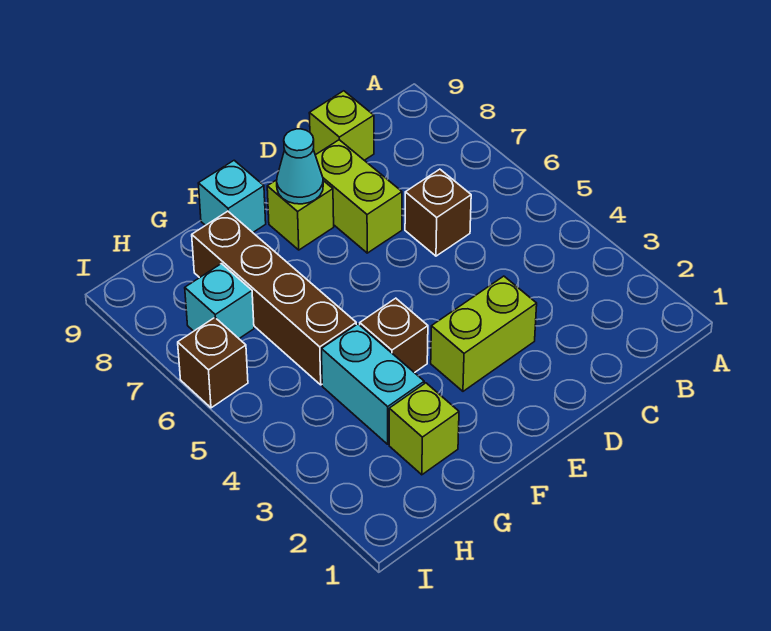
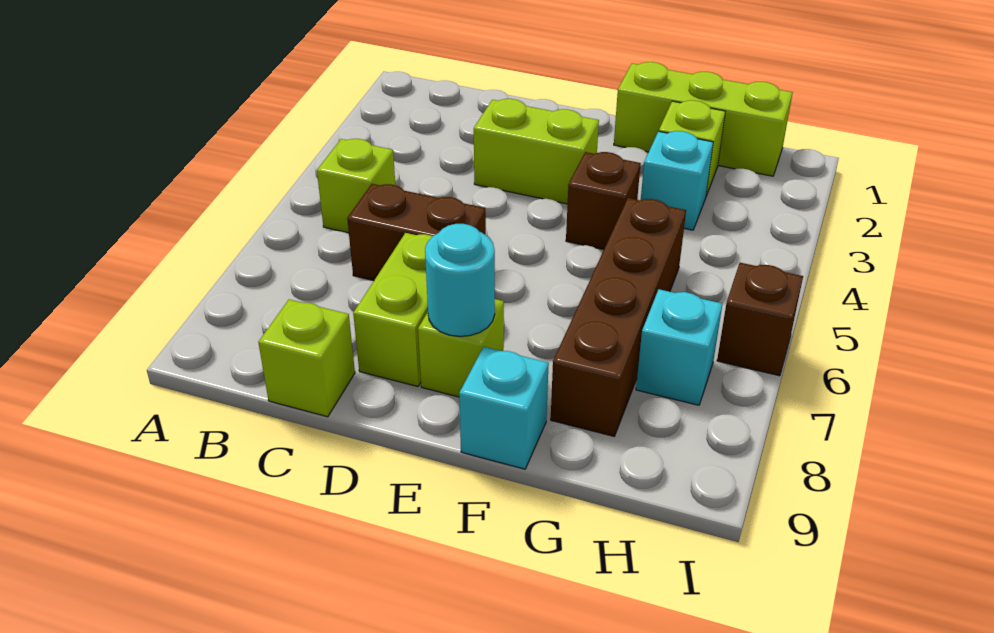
none -> lime 1x1 brick [317,139,395,233]
brown 1x1 brick [405,169,471,256] -> brown 1x2 brick [347,184,486,280]
cyan 1x1 cone [277,129,323,204] -> cyan 1x1 round brick [425,224,495,337]
none -> lime 1x3 brick [614,62,793,176]
cyan 1x2 brick [321,324,424,444] -> cyan 1x1 brick [641,131,713,230]

